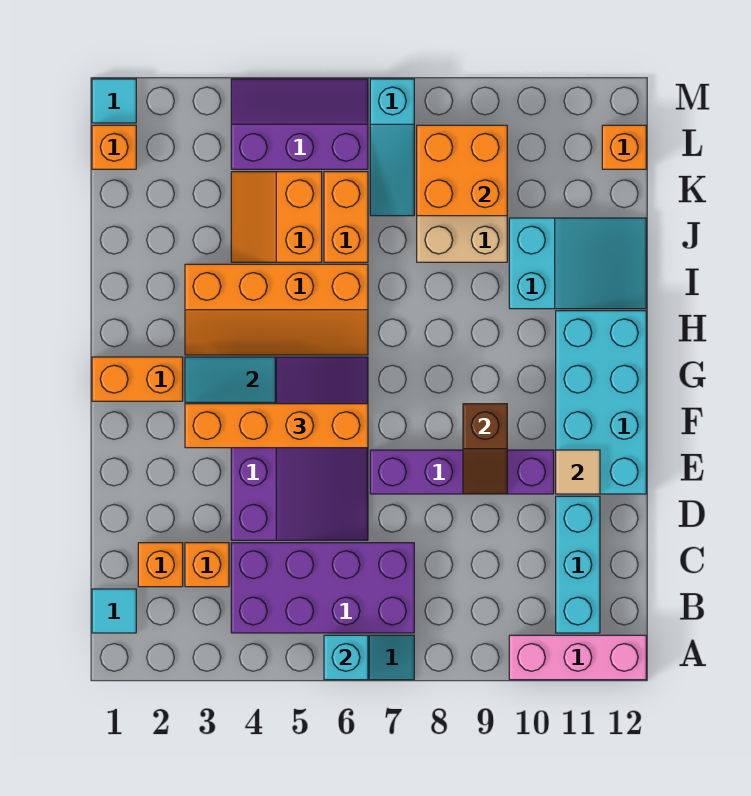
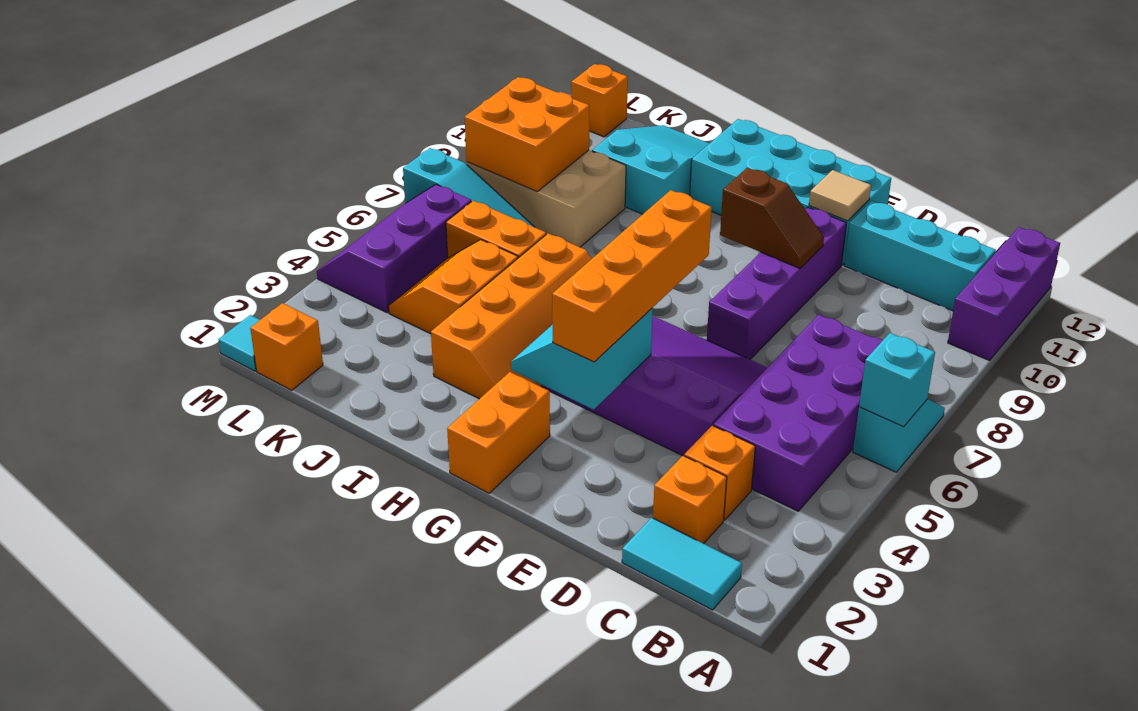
pink 1x3 brick [509,635,646,680] -> purple 1x3 brick [948,227,1060,361]
cyan 1x1 tile [92,589,136,633] -> cyan 1x2 tile [622,518,742,610]
orange 2x2 slope [231,172,322,262] -> orange 2x2 slope turned to [389,240,518,334]

